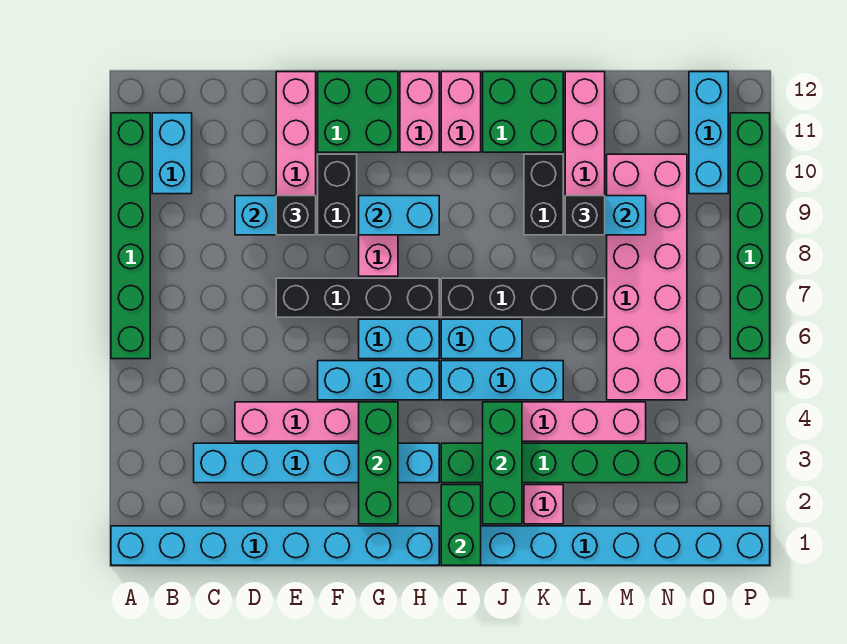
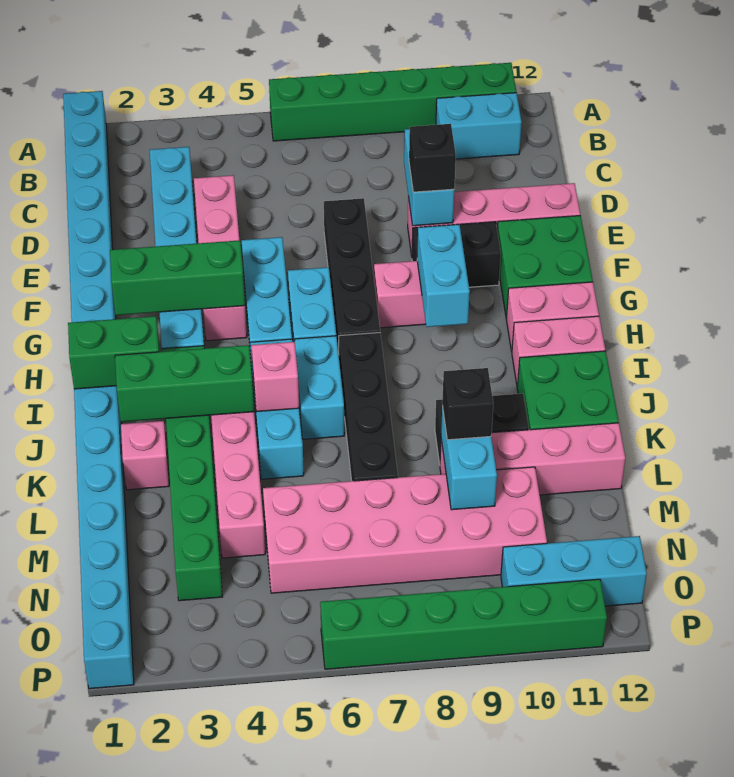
none -> pink 1x1 brick [252,342,299,412]

